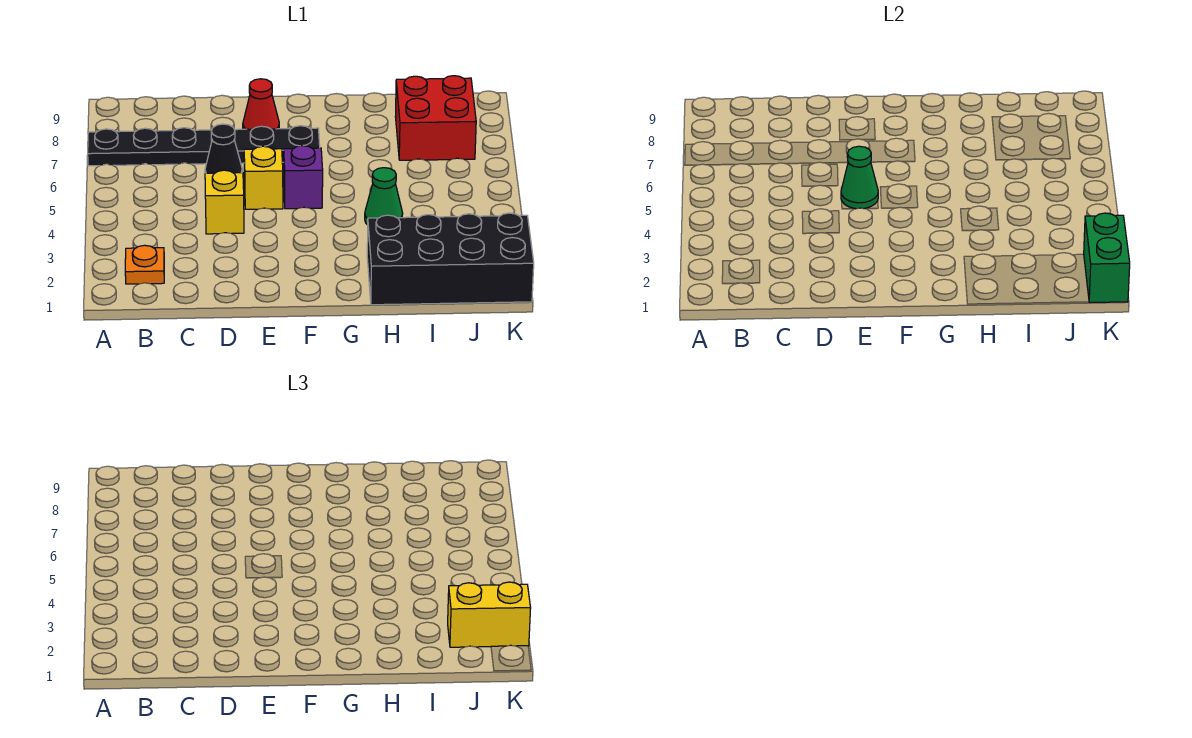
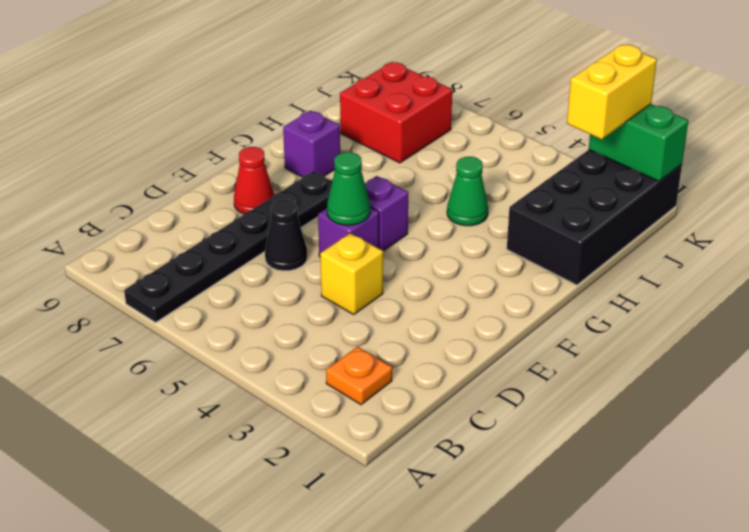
yellow 1x1 brick [244,146,283,209] -> purple 1x1 brick [318,207,379,257]
none -> purple 1x1 brick [283,111,340,177]

